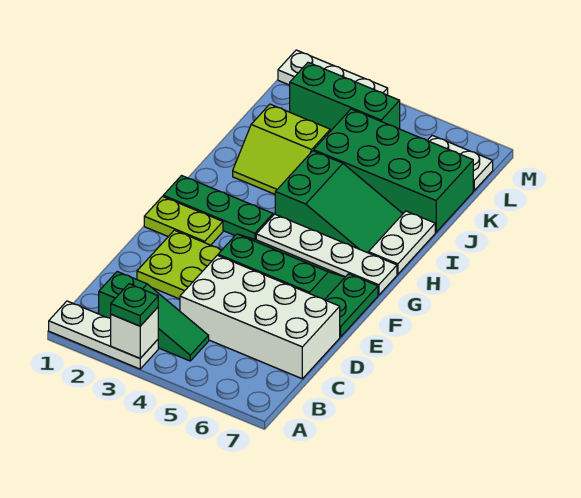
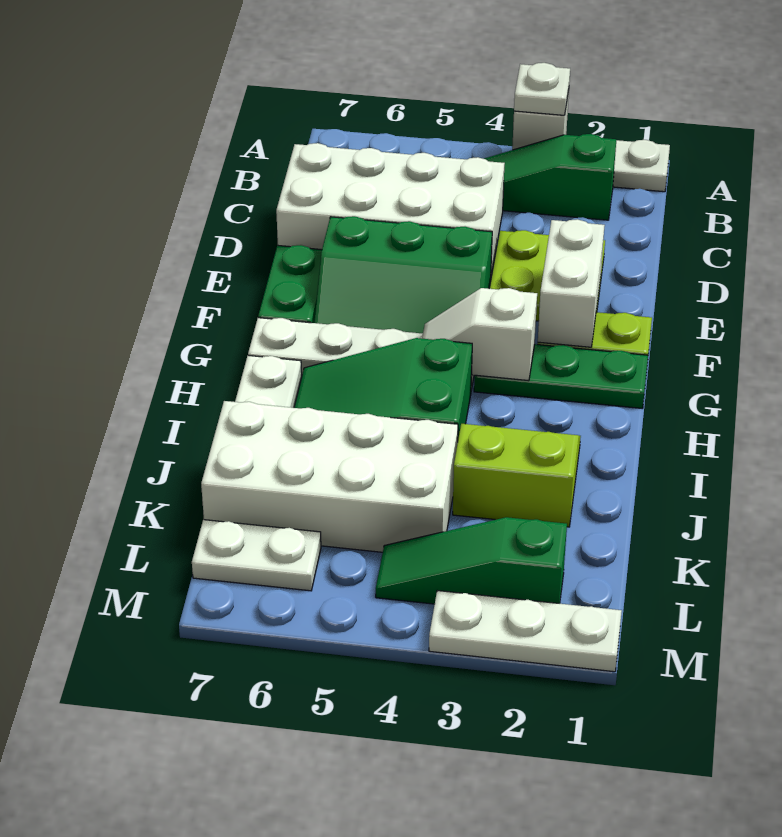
green 1x1 plate [111,284,158,326] -> white 1x1 plate [514,63,570,115]
none -> white 1x2 brick [538,219,605,347]
none -> white 1x2 slope [422,288,537,381]
green 2x4 brick [314,109,473,232] -> white 2x4 brick [201,401,458,552]
green 1x3 brick [290,62,400,131] -> green 1x3 slope [376,517,567,604]

